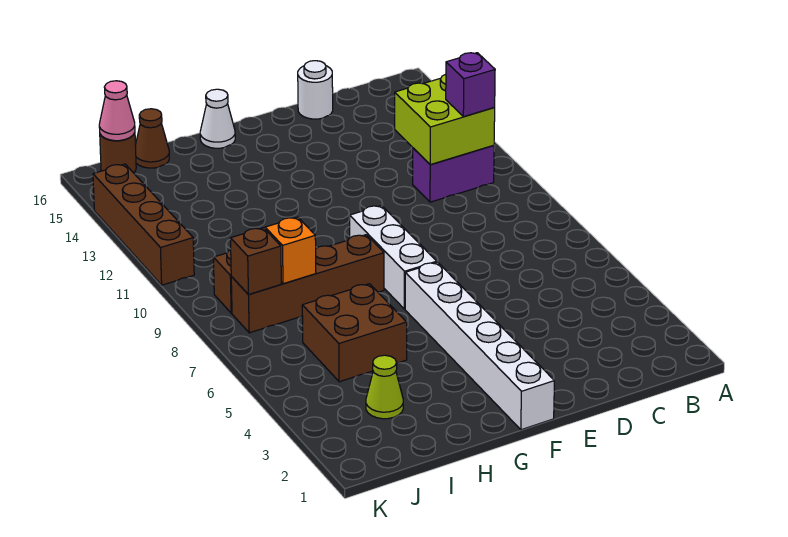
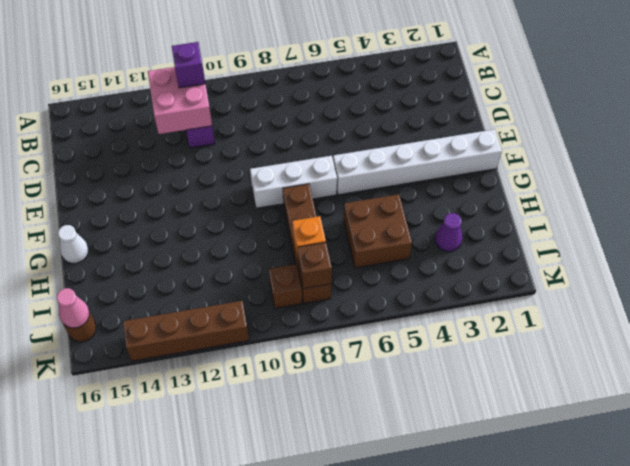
lime 2x2 brick [395,74,495,165] -> pink 2x2 brick [148,67,212,134]
white 1x1 round brick [298,61,333,119] -> none
lime 1x1 cone [366,355,403,419] -> purple 1x1 cone [435,213,462,252]
brown 1x1 cone [135,109,169,168] -> none

